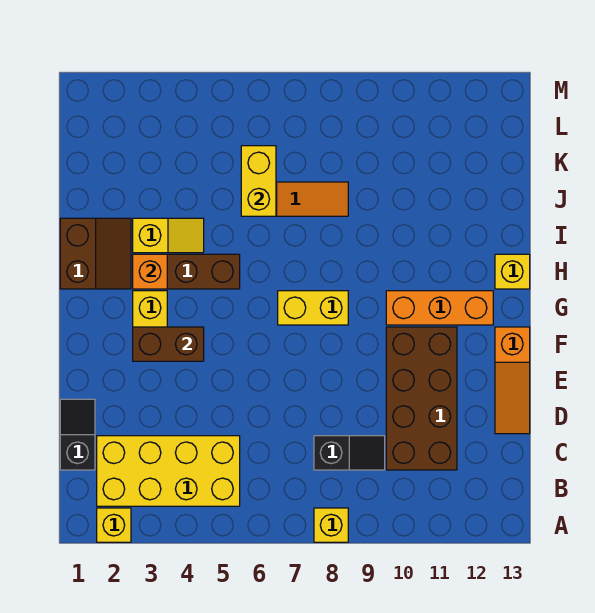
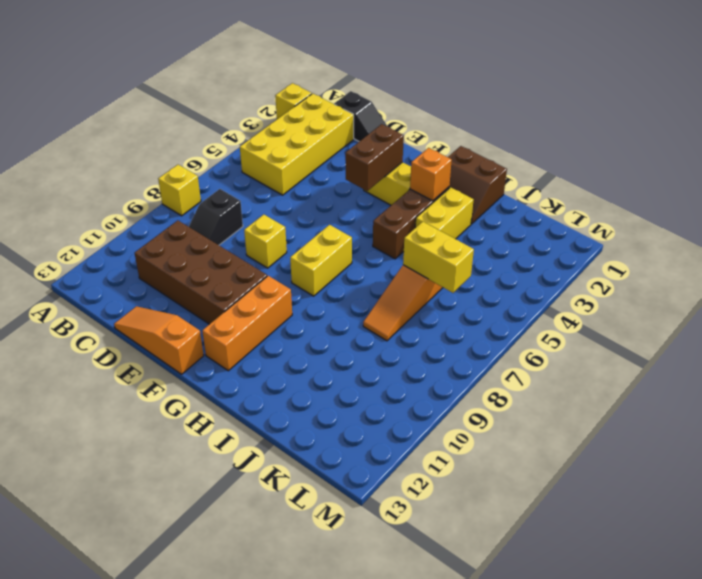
yellow 1x1 brick [495,254,530,289] -> yellow 1x1 brick moved to [244,214,287,268]
yellow 1x2 slope [133,218,204,253] -> yellow 1x2 brick [415,187,474,239]

